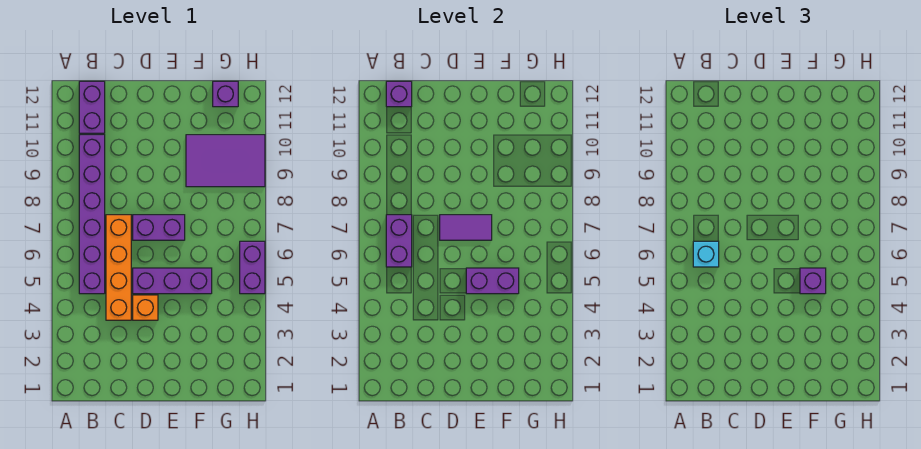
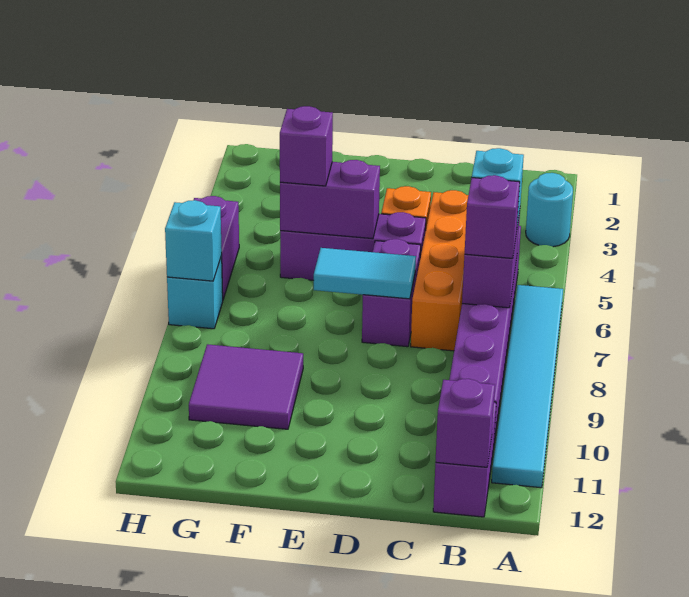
none -> cyan 1x1 round brick [526,173,573,247]
none -> cyan 1x6 tile [492,285,563,488]
purple 1x2 brick [133,215,185,240] -> purple 1x2 brick turned to [362,239,421,347]
purple 1x2 tile [440,215,492,240] -> cyan 1x2 tile [314,248,416,299]
purple 2x3 tile [186,135,265,187] -> purple 2x2 tile [189,344,303,429]
purple 1x1 brick [213,81,238,107] -> purple 1x1 brick moved to [465,175,520,258]
none -> cyan 1x1 brick [167,256,223,329]
none -> cyan 1x1 brick [165,200,222,281]

